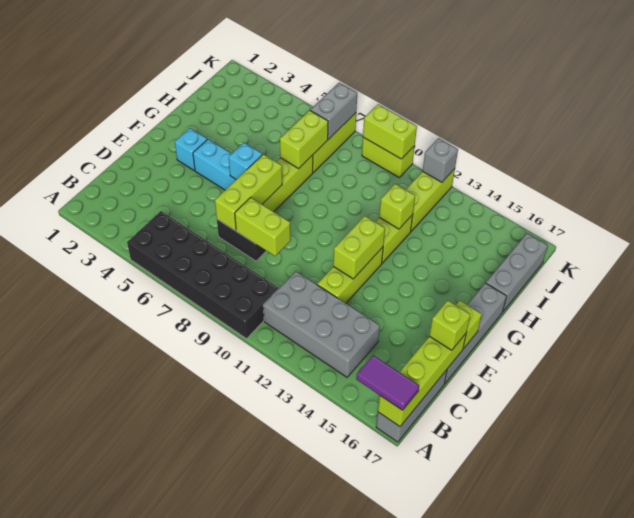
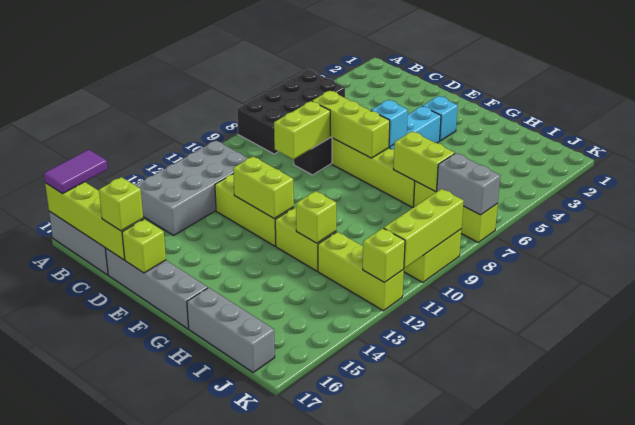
black 2x6 brick [127,211,278,339] -> black 2x4 brick [237,70,345,154]
lime 1x2 brick [363,104,417,159] -> lime 1x3 brick [384,189,464,268]
grey 1x1 brick [423,138,458,182] -> lime 1x1 brick [363,228,405,283]

